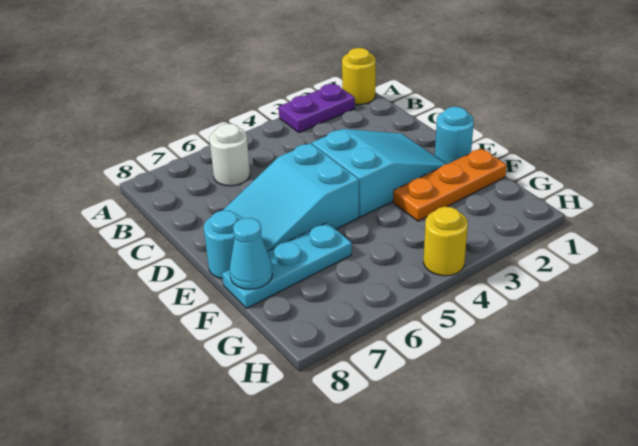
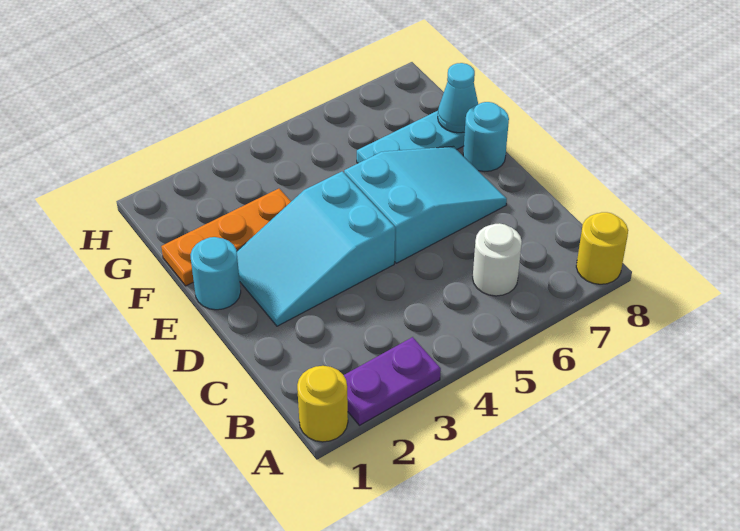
yellow 1x1 round brick [423,207,468,276] -> yellow 1x1 round brick moved to [576,212,628,284]

